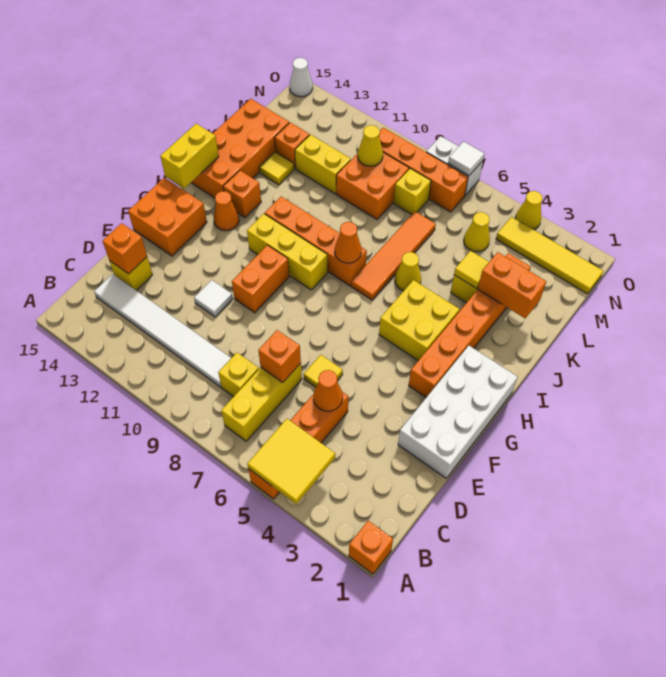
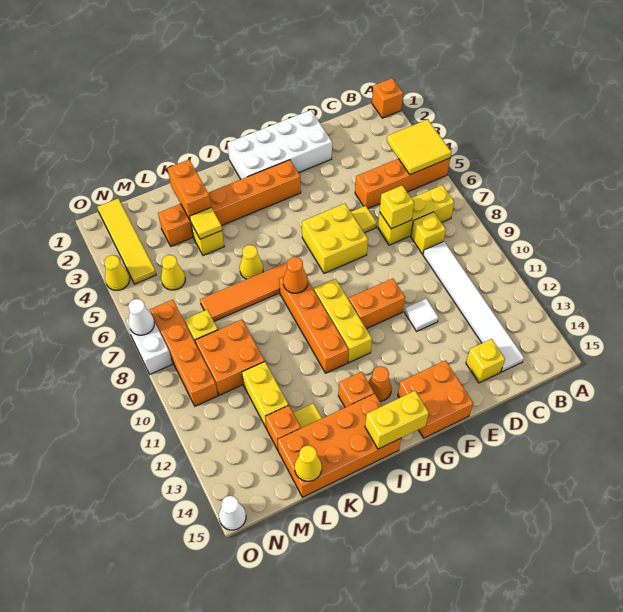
orange 1x1 cone [313,370,343,411] -> none
orange 1x1 brick [258,330,301,382] -> yellow 1x1 brick [380,186,414,229]
orange 1x1 brick [103,223,147,274] -> none
yellow 2x2 brick [379,280,459,361] -> yellow 2x2 brick moved to [302,203,368,273]
yellow 1x1 cone [358,125,383,166] -> yellow 1x1 cone moved to [295,445,322,481]
white 1x1 tile [448,142,484,176] -> white 1x1 cone [128,299,154,335]

